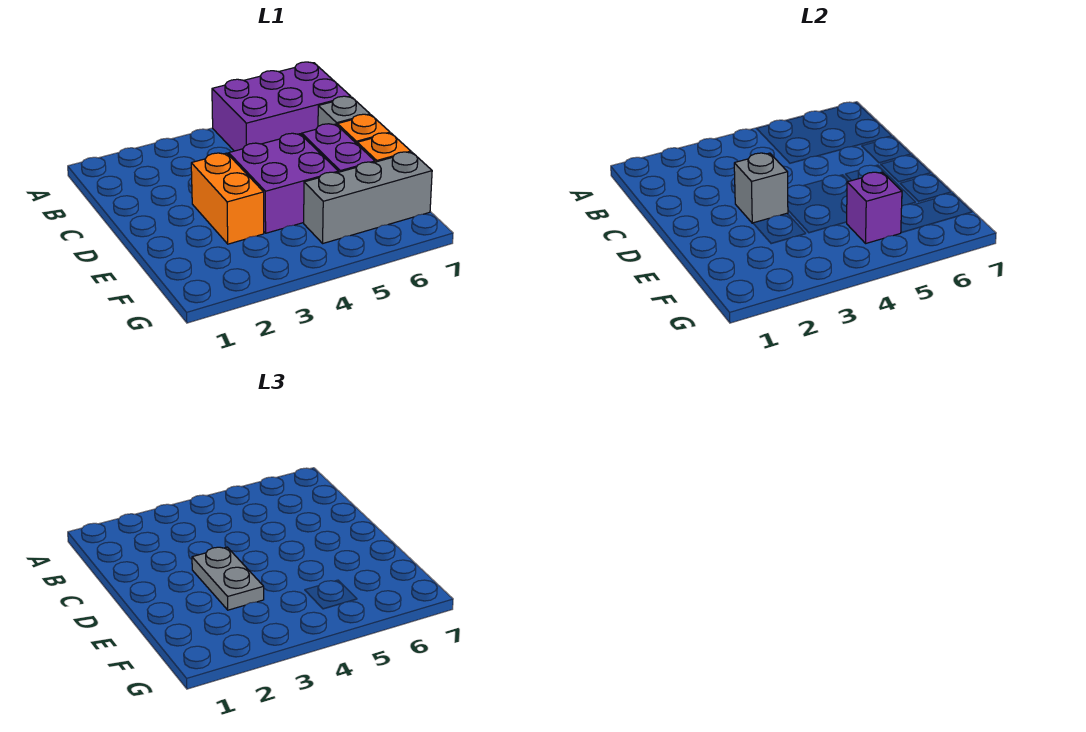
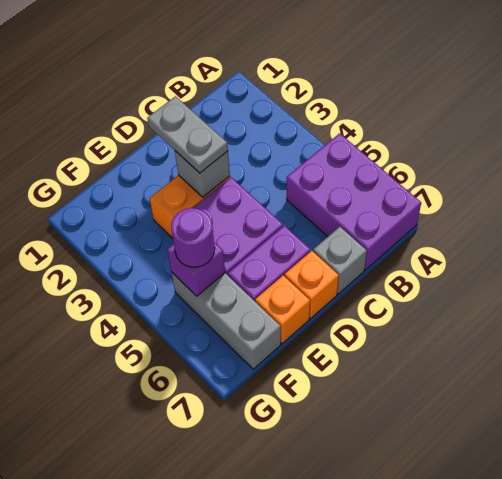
grey 1x2 plate [192,547,264,610] -> grey 1x2 plate turned to [147,96,228,173]
none -> purple 1x1 round brick [171,208,215,267]

